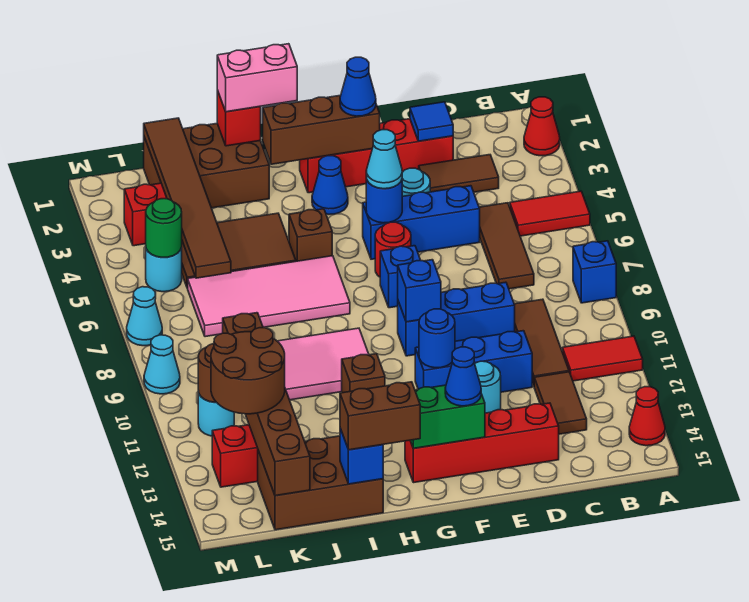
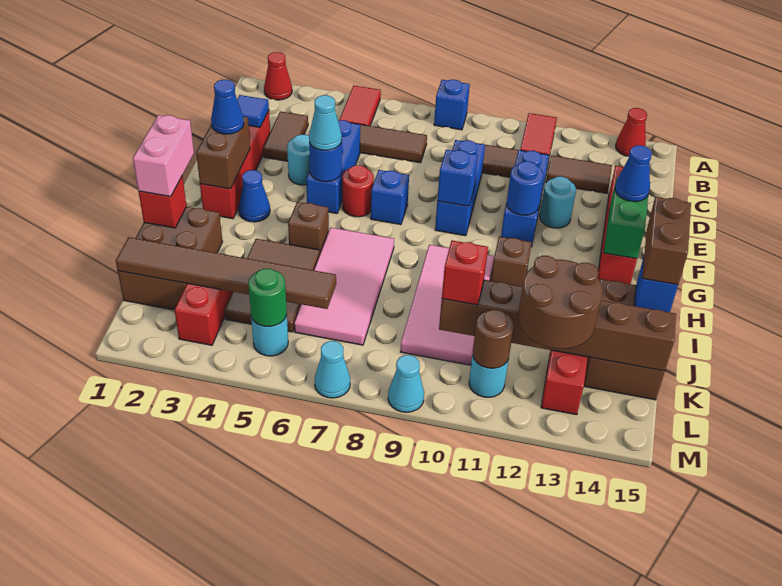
brown 1x3 brick [263,95,380,164] -> brown 1x2 brick [196,117,250,189]
none -> red 1x1 brick [442,241,488,305]

